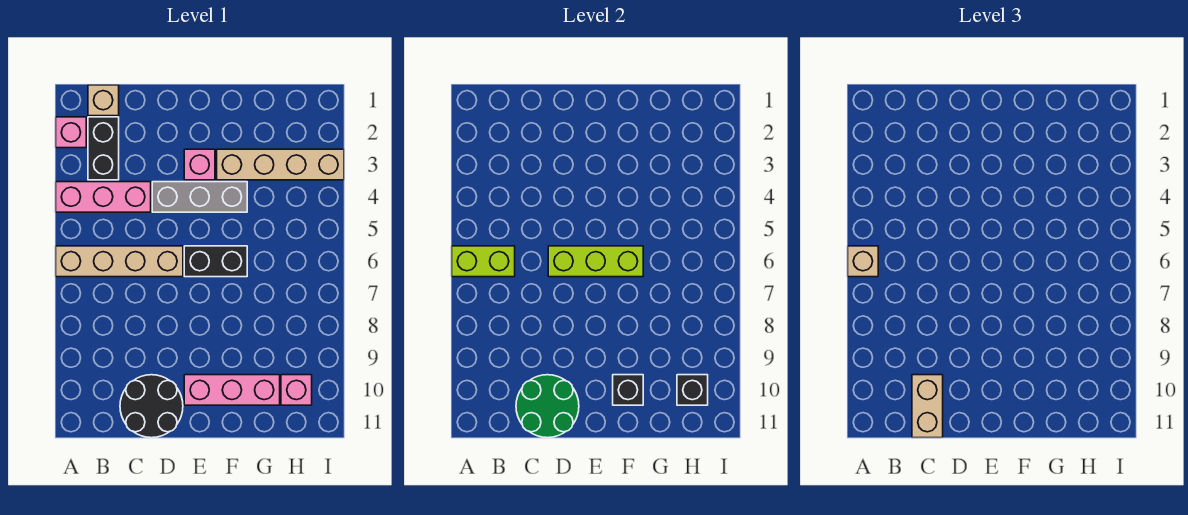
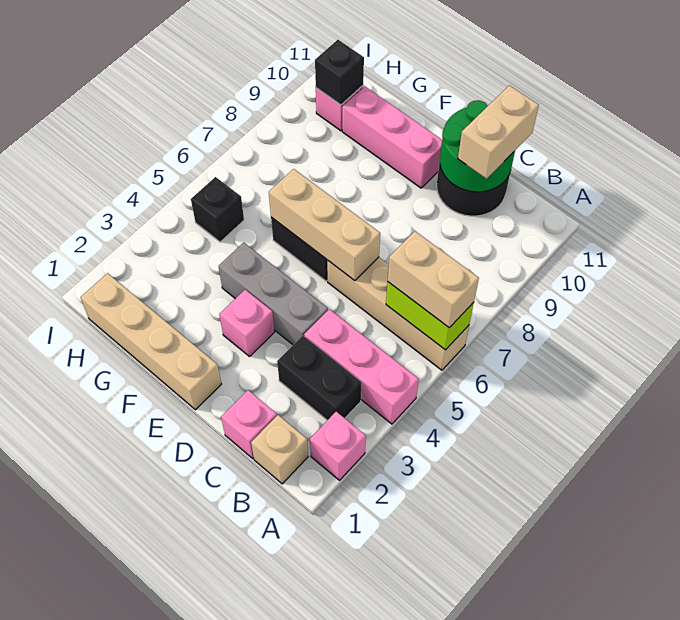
tan 1x1 brick [848,246,878,277] -> tan 1x2 brick [388,231,479,327]
black 1x2 brick [88,117,119,180] -> black 1x2 brick turned to [277,336,362,420]
none -> pink 1x1 brick [221,390,277,458]
lime 1x3 brick [548,246,643,277] -> tan 1x3 brick [269,169,380,281]
tan 1x4 brick [217,149,344,180] -> tan 1x4 brick moved to [81,273,221,410]
black 1x1 brick [613,375,643,405] -> black 1x1 brick moved to [191,177,244,242]

